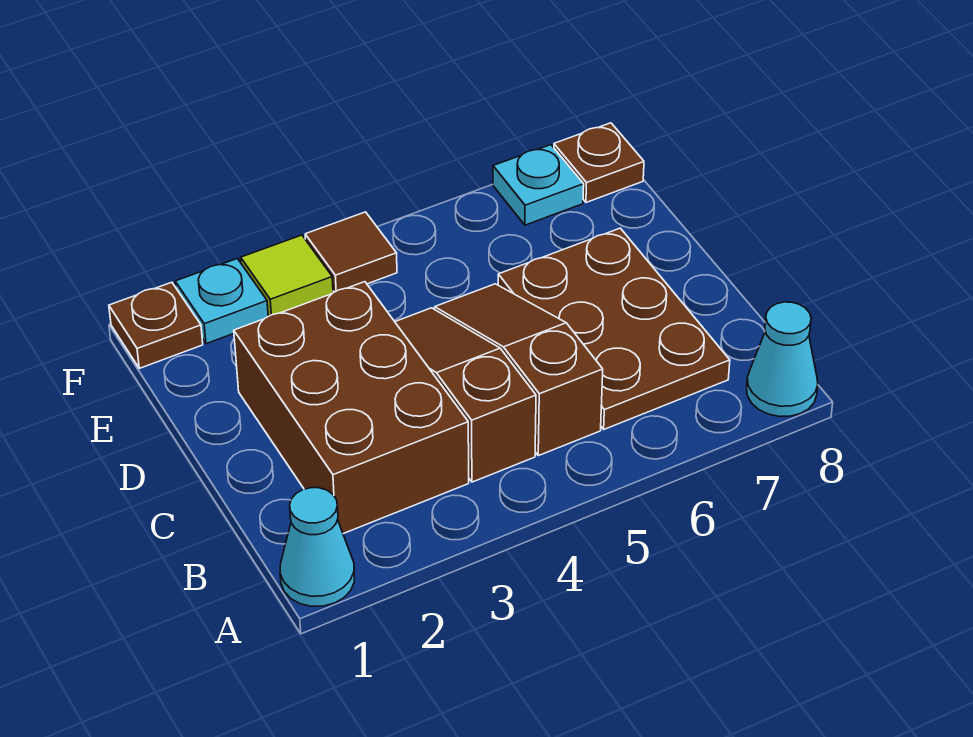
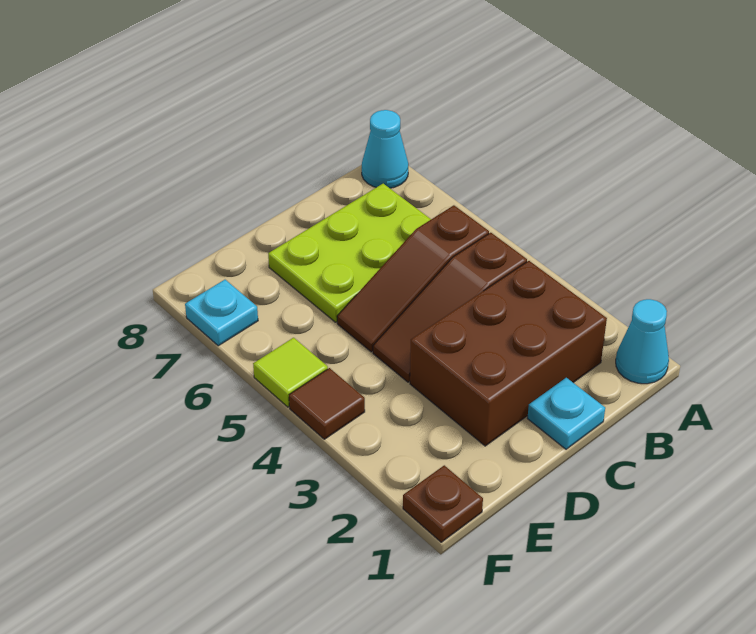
brown 2x3 plate [498,228,730,429] -> lime 2x3 plate [268,184,431,322]
cyan 1x1 plate [175,259,268,344] -> cyan 1x1 plate moved to [527,378,605,449]
lime 1x1 tile [241,235,333,316] -> lime 1x1 tile moved to [253,338,328,407]
brown 1x1 plate [554,123,644,202] -> none

